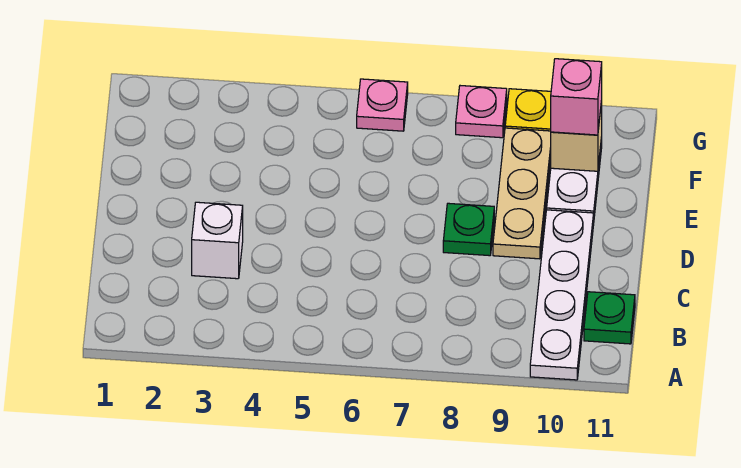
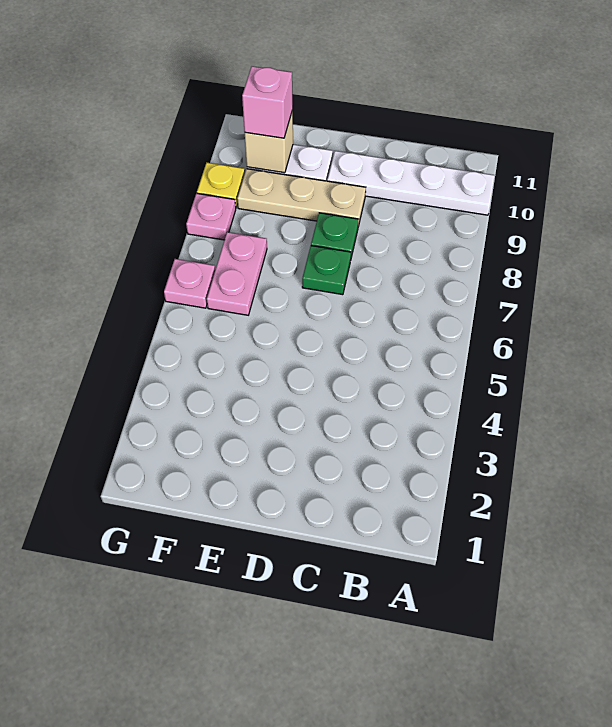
green 1x1 plate [584,292,635,344] -> green 1x1 plate moved to [302,246,351,295]
white 1x1 brick [192,202,243,279] -> none
none -> pink 1x2 plate [207,232,267,315]

